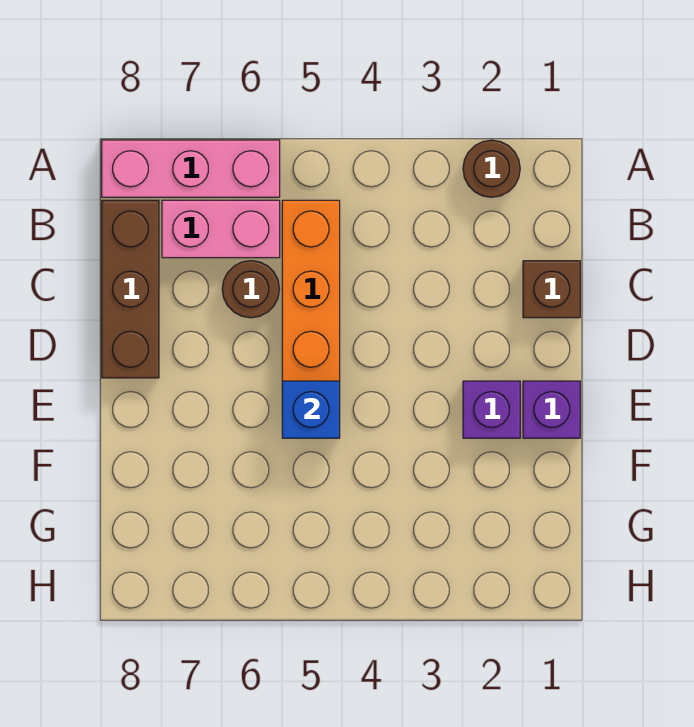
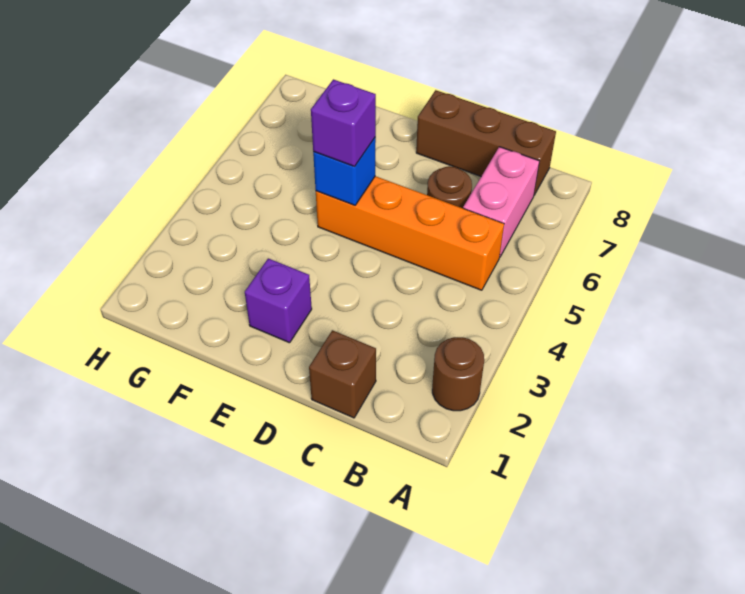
pink 1x3 brick [102,140,280,197] -> none
purple 1x1 brick [523,381,580,438] -> purple 1x1 brick moved to [311,79,376,166]

